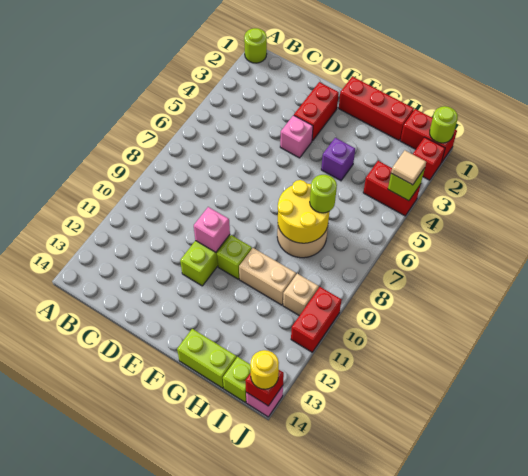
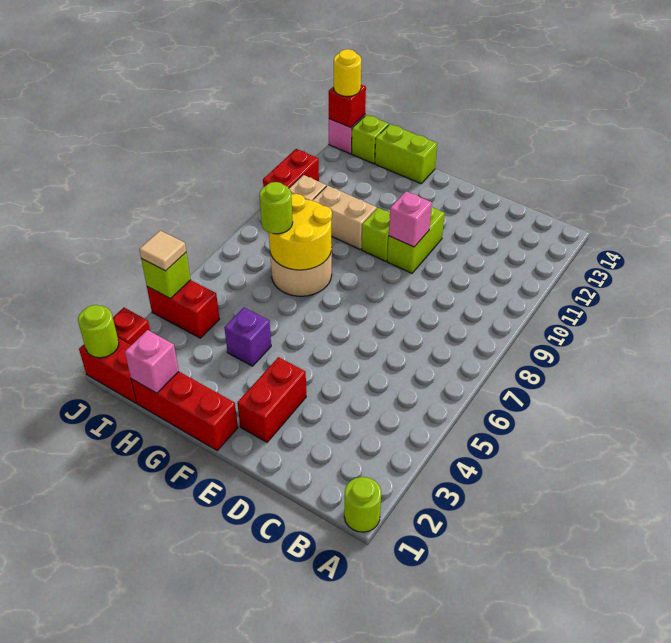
pink 1x1 brick [280,115,313,158] -> pink 1x1 brick moved to [125,330,179,393]

